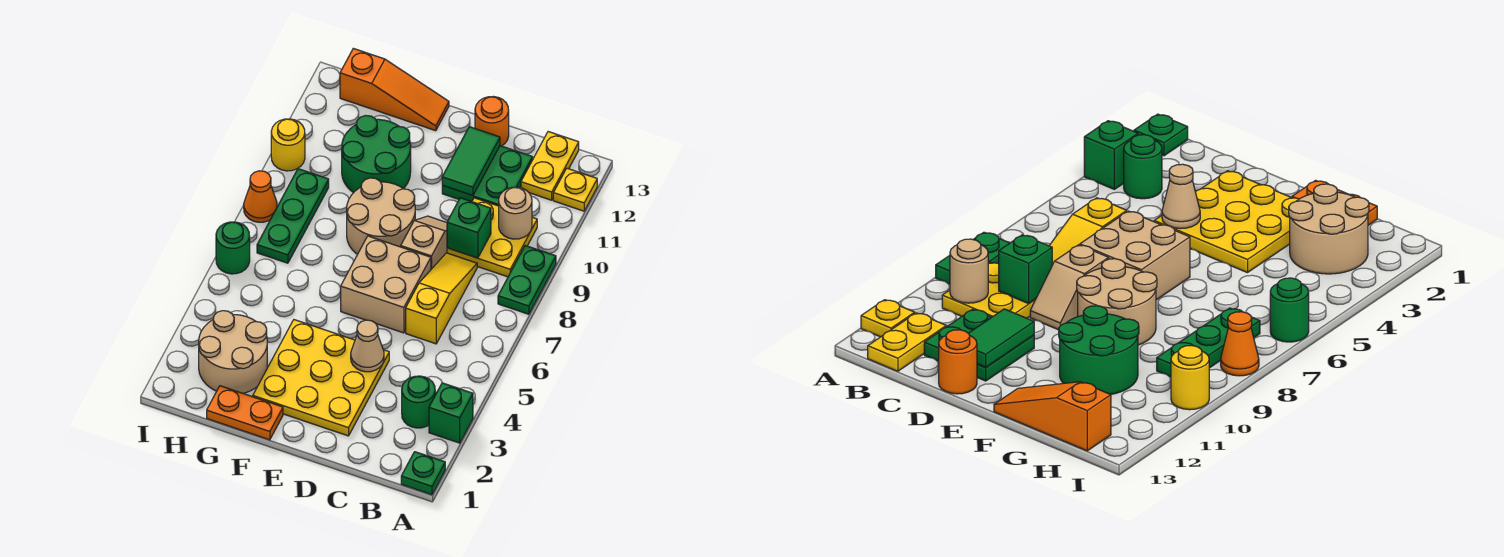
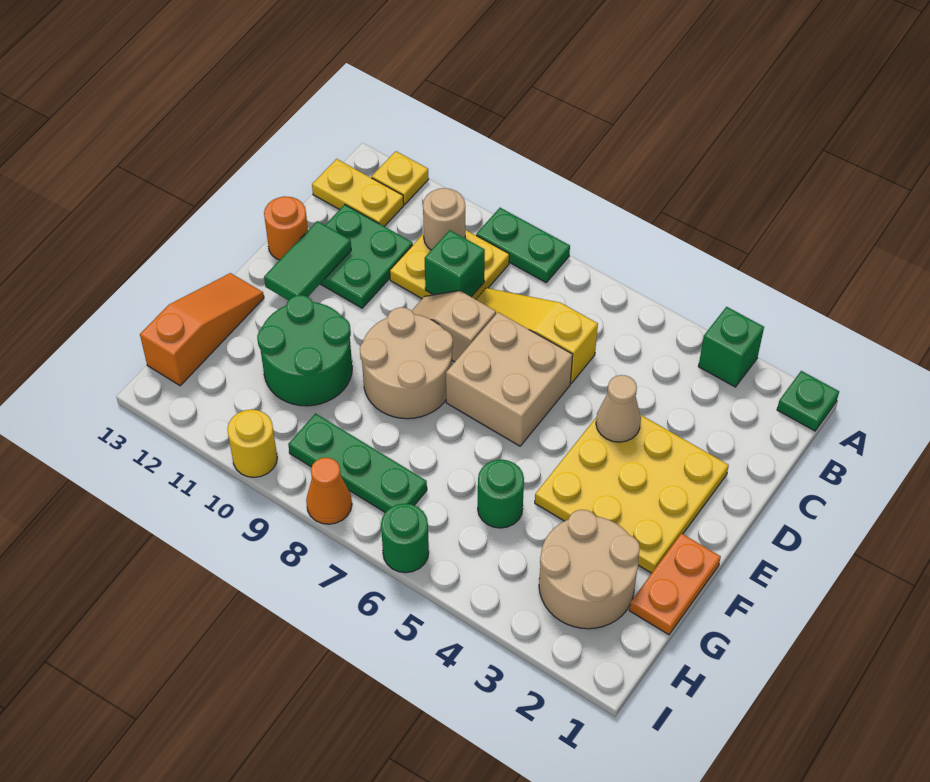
green 1x1 round brick [402,376,435,428] -> green 1x1 round brick moved to [478,459,524,528]
green 1x2 tile [442,127,500,196] -> green 1x2 tile turned to [264,221,351,300]

